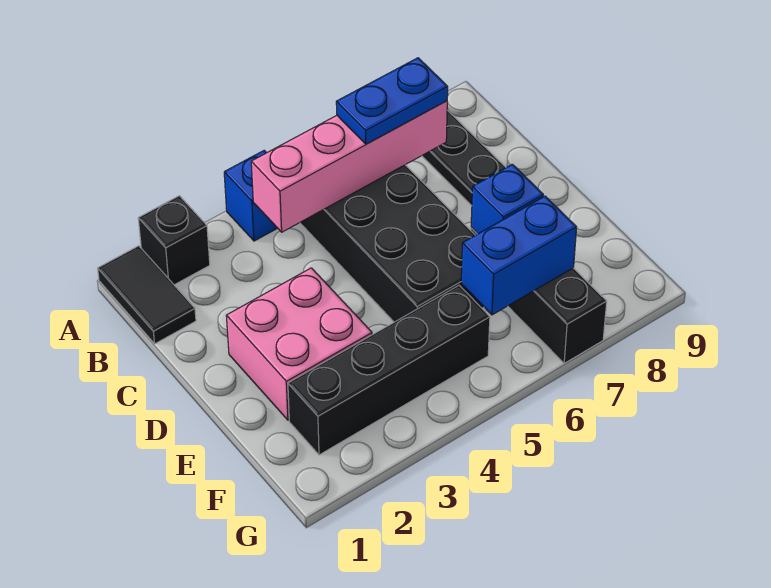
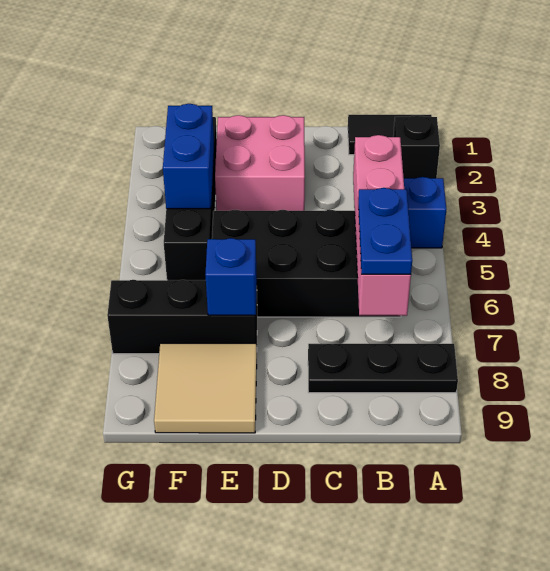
none -> tan 2x2 tile [154,343,257,433]
blue 1x2 brick [461,196,577,315] -> blue 1x2 brick moved to [163,104,214,209]

